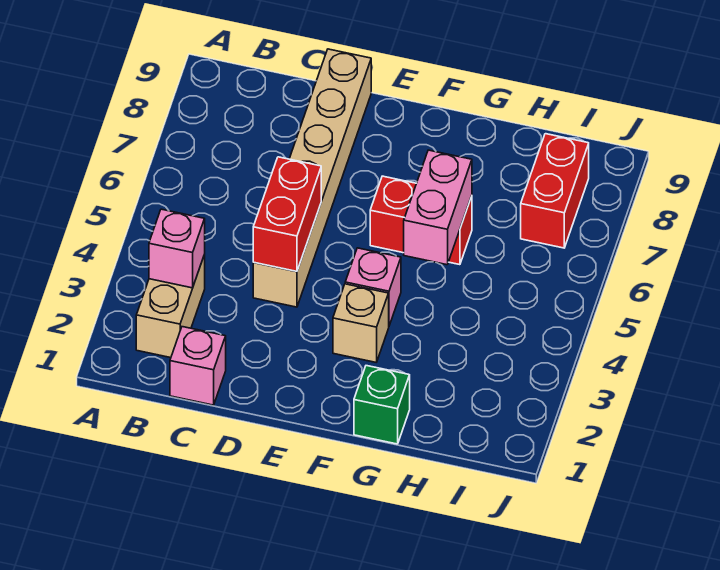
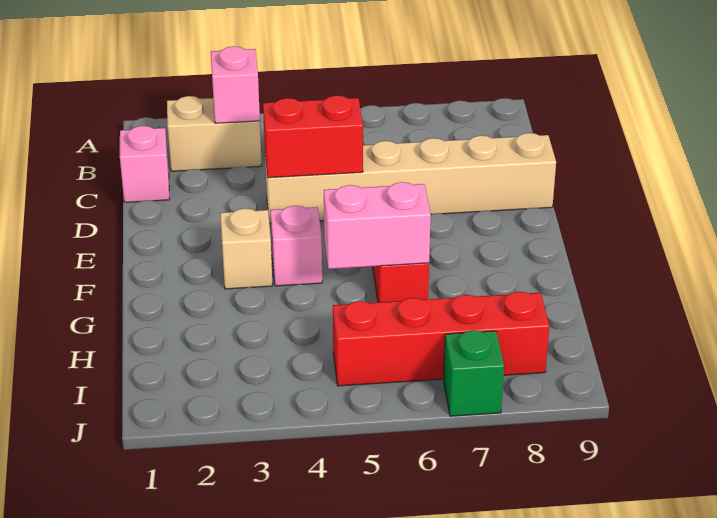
green 1x1 brick [354,366,410,444] -> green 1x1 brick moved to [443,330,504,416]
red 1x2 brick [521,134,589,248] -> red 1x4 brick [333,292,549,386]

